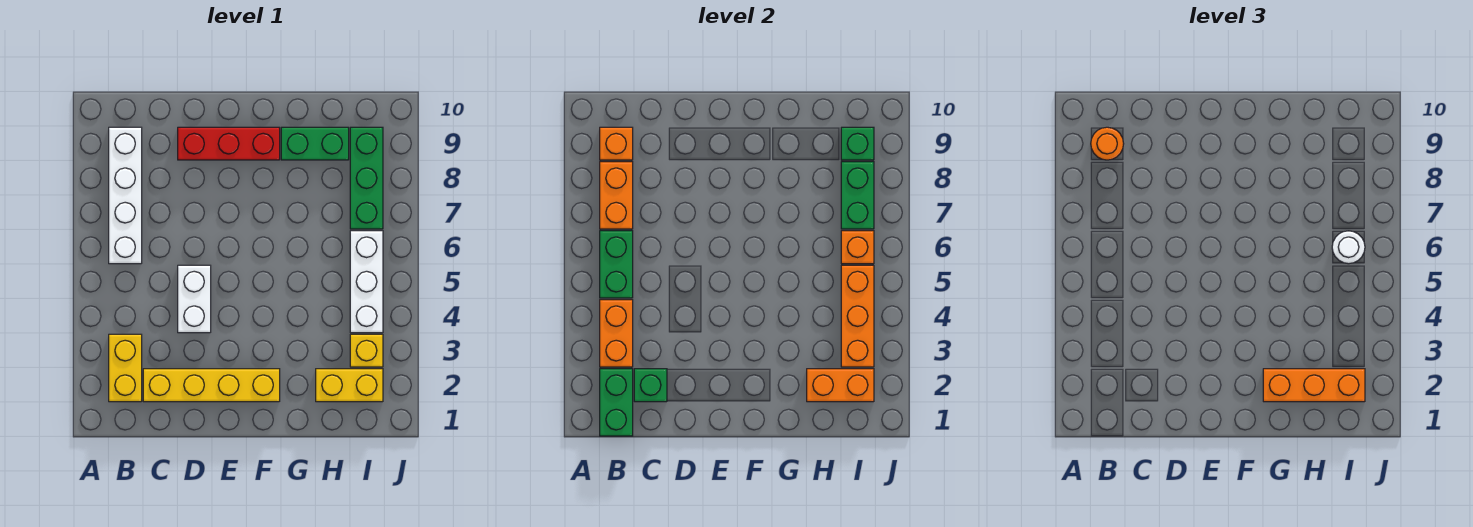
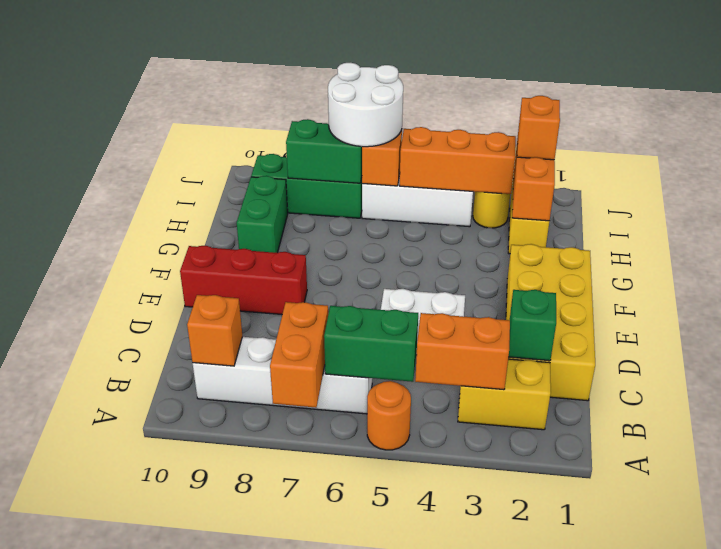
green 1x2 brick [600,369,633,436] -> none
orange 1x2 brick [600,162,633,229] -> orange 1x2 brick turned to [270,302,329,408]
orange 1x1 round brick [1091,127,1124,160] -> orange 1x1 round brick moved to [367,381,411,450]
yellow 1x4 brick [143,369,280,402] -> yellow 2x4 brick [506,244,595,401]
red 1x3 brick [178,127,280,160] -> red 1x3 brick turned to [180,246,307,314]
orange 1x3 brick [1263,369,1365,402] -> orange 1x1 brick [517,96,560,160]
yellow 1x1 brick [350,334,383,367] -> yellow 1x1 round brick [473,192,510,228]
white 1x1 round brick [1332,231,1365,264] -> white 2x2 round brick [328,63,403,147]
green 1x1 brick [841,127,874,160] -> none

